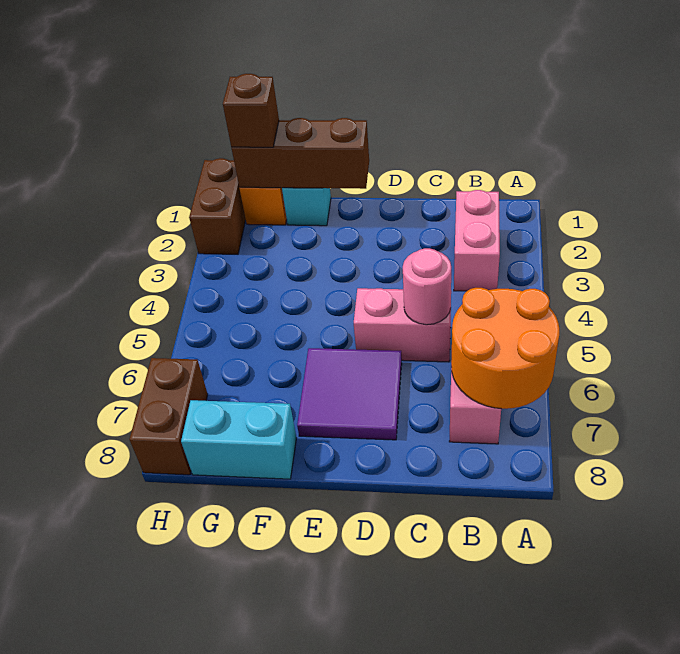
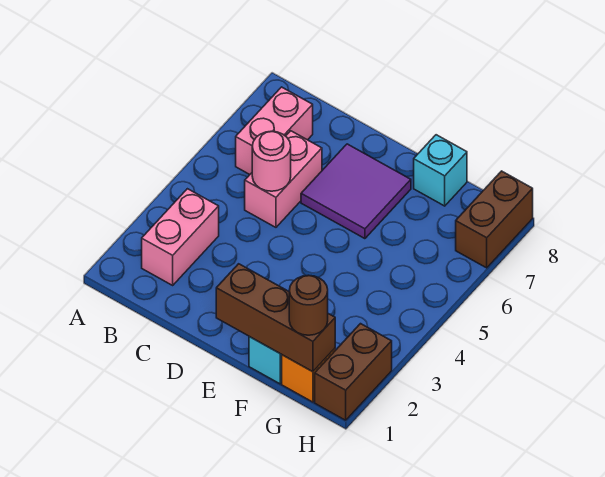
orange 2x2 round brick [451,288,559,409] -> none
pink 1x2 brick [354,288,451,362] -> pink 1x2 brick turned to [245,131,322,227]
cyan 1x2 brick [181,400,296,479] -> cyan 1x1 brick [414,135,467,206]
brown 1x1 brick [223,74,279,147] -> brown 1x1 round brick [289,275,328,335]

